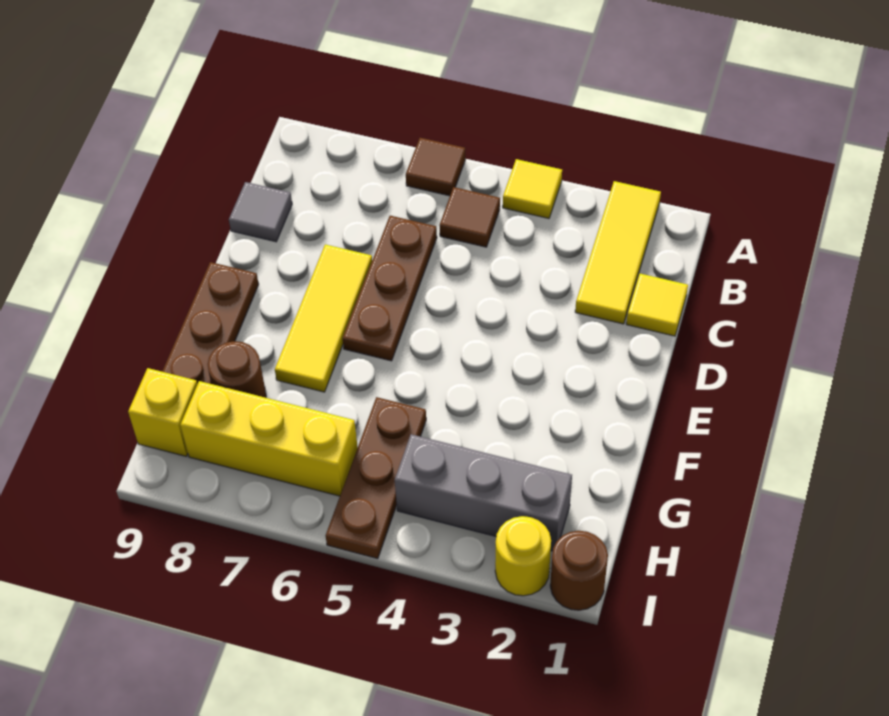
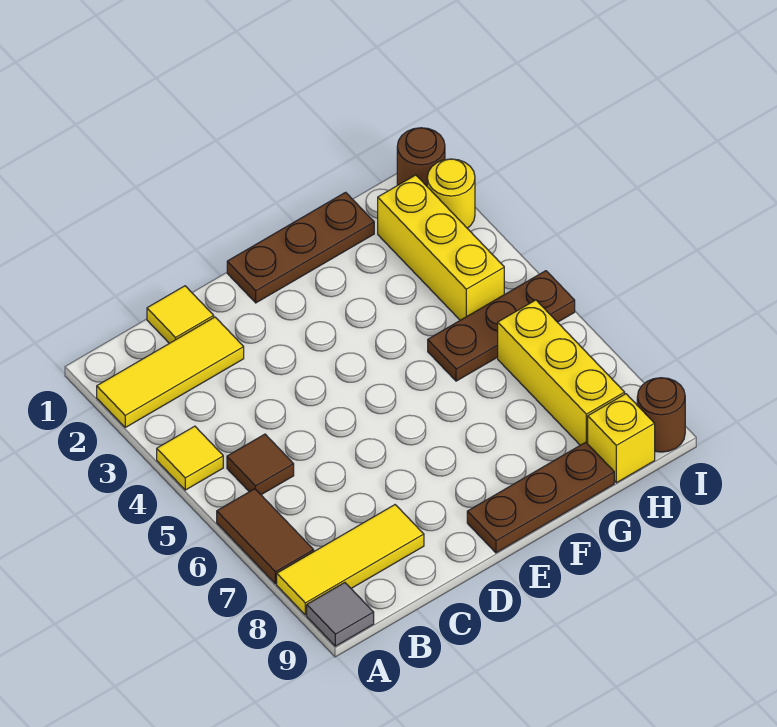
brown 1x1 tile [406,138,465,196] -> brown 1x2 tile [217,489,314,584]
brown 1x3 plate [343,216,437,361] -> brown 1x3 plate moved to [227,192,374,303]
grey 1x1 tile [229,182,292,242] -> grey 1x1 tile moved to [307,583,374,646]
yellow 1x3 tile [275,244,372,392] -> yellow 1x3 tile moved to [277,505,424,615]
brown 1x1 round brick [208,341,266,398] -> brown 1x1 round brick moved to [637,378,685,452]
grey 1x3 brick [395,434,572,551] -> yellow 1x3 brick [378,175,504,320]

